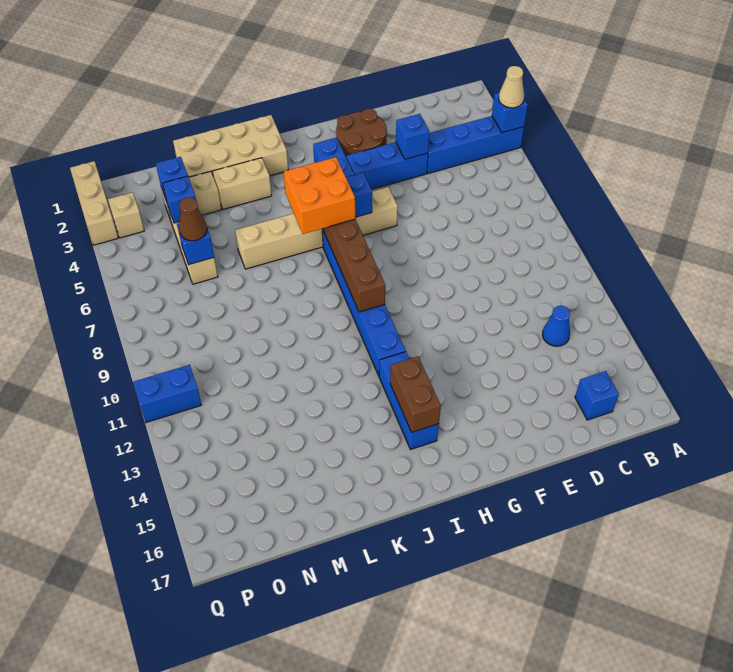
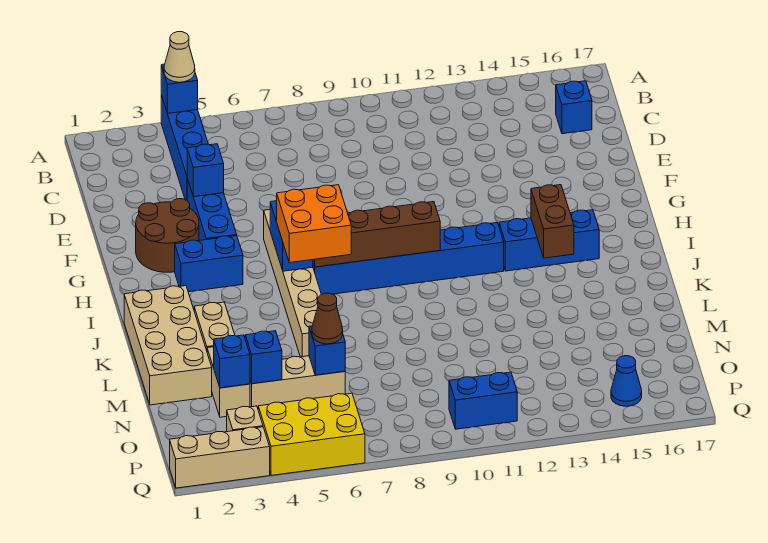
blue 1x1 cone [542,306,570,346] -> blue 1x1 cone moved to [611,356,642,406]
brown 1x2 brick [390,356,441,432] -> brown 1x2 brick turned to [531,185,574,258]
none -> yellow 2x3 brick [258,393,365,475]
blue 1x2 brick [133,365,201,422] -> blue 1x2 brick turned to [449,372,517,429]

